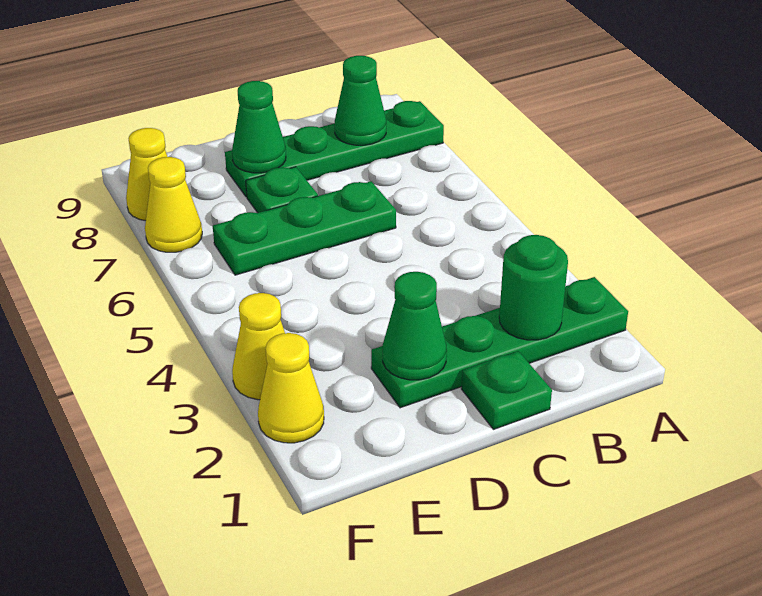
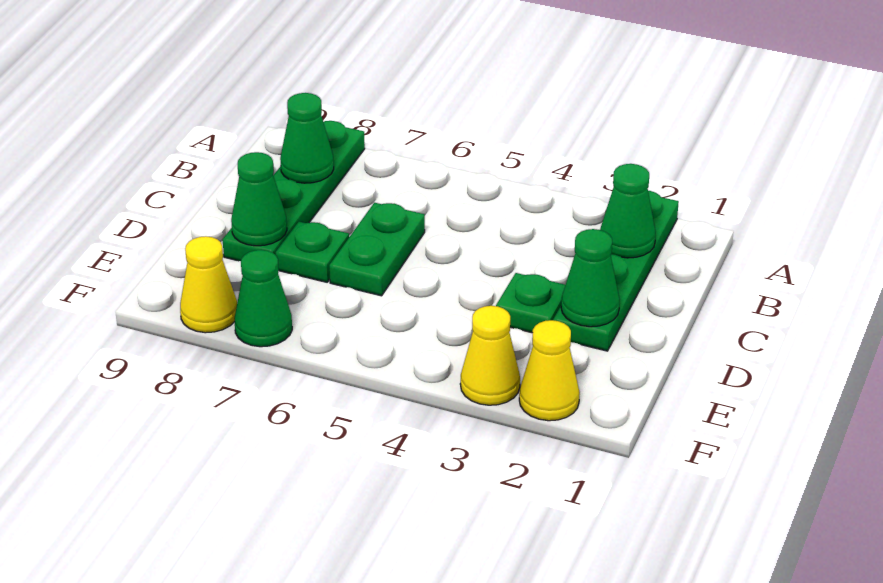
green 1x1 round brick [499,235,568,340] -> green 1x1 cone [600,164,656,258]
green 1x1 plate [461,351,552,430] -> green 1x1 plate moved to [496,273,565,333]
green 1x3 plate [213,181,396,275] -> green 1x2 plate [329,203,425,296]
yellow 1x1 cone [145,157,202,252] -> green 1x1 cone [234,250,292,347]

